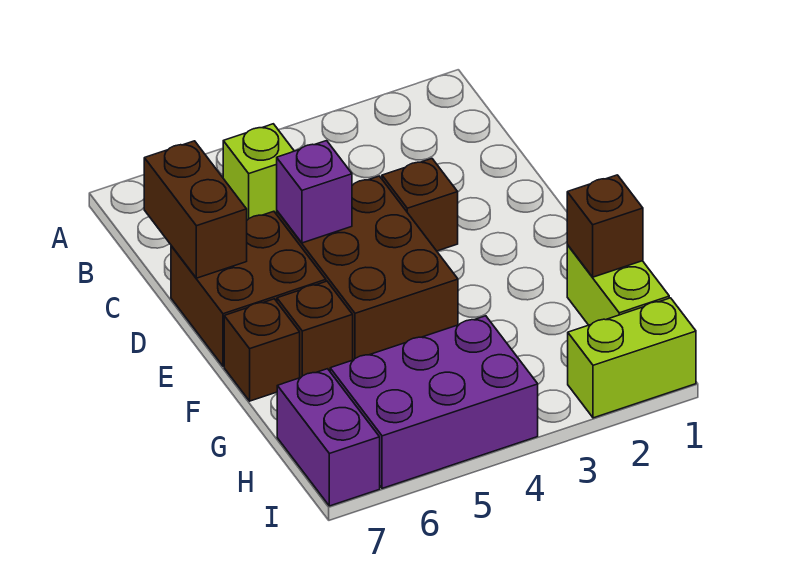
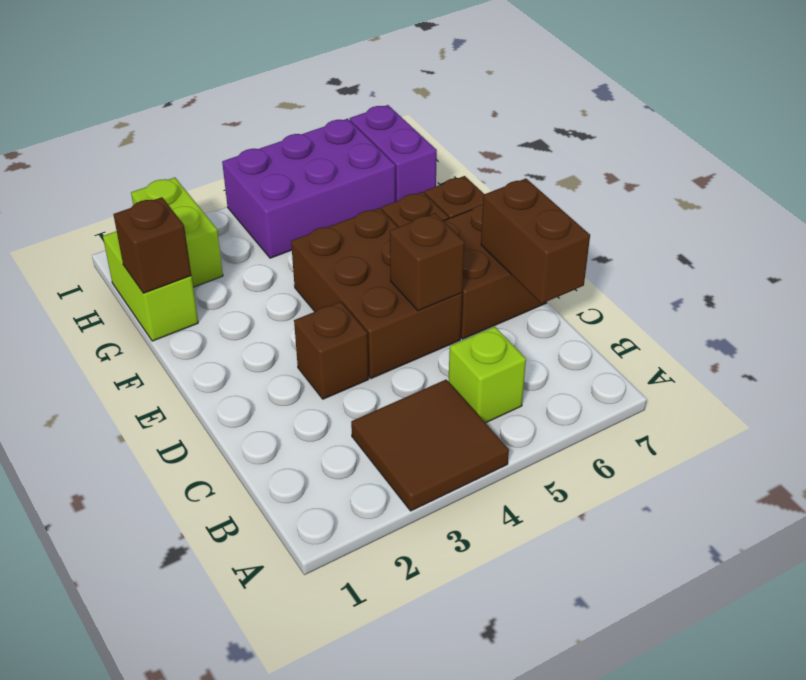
none -> brown 2x2 tile [351,380,509,511]
purple 1x1 brick [277,141,352,243] -> brown 1x1 brick [390,213,464,311]
lime 1x2 brick [568,298,696,418] -> lime 1x2 brick turned to [131,178,223,287]

